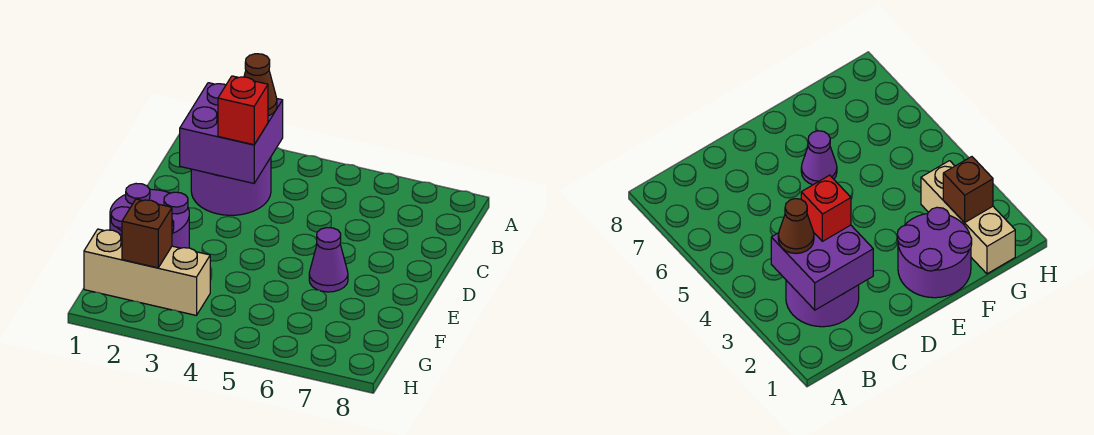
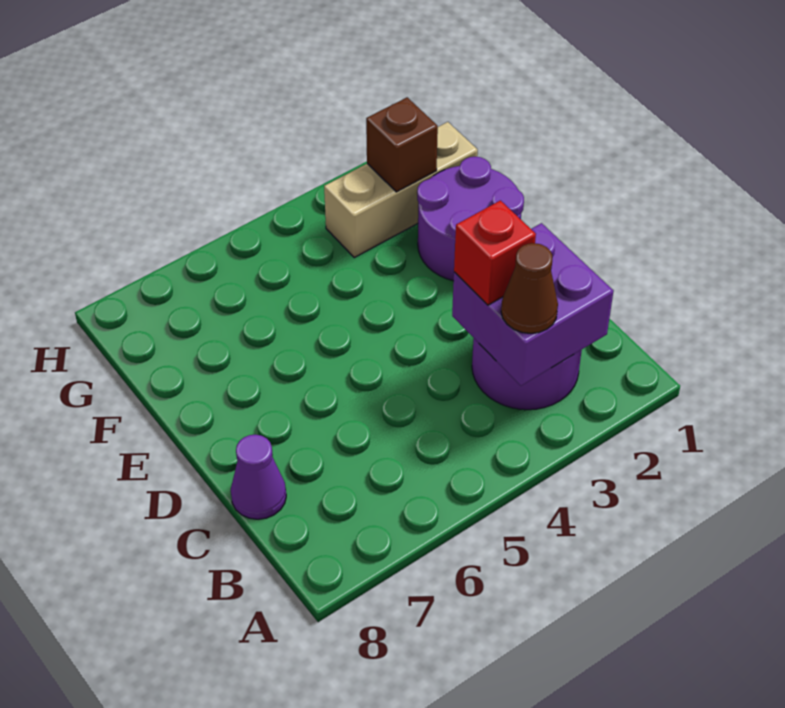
purple 1x1 cone [309,228,348,292] -> purple 1x1 cone moved to [231,435,286,519]

